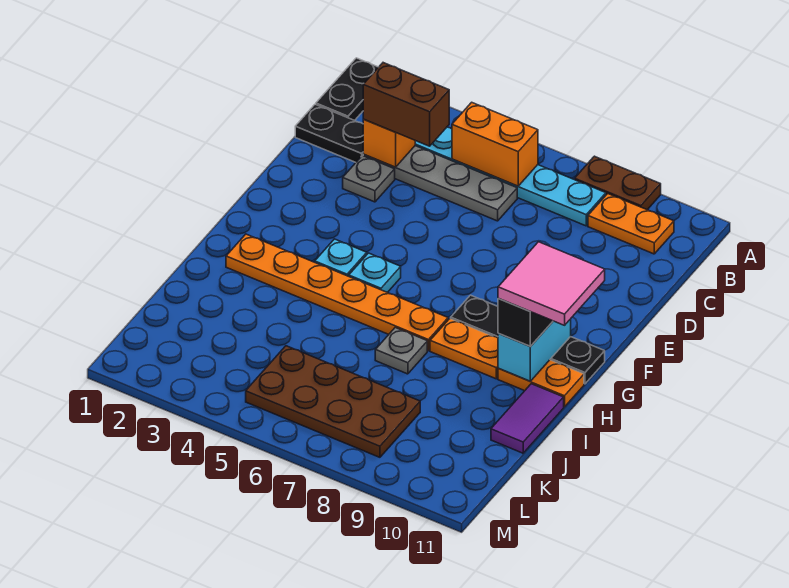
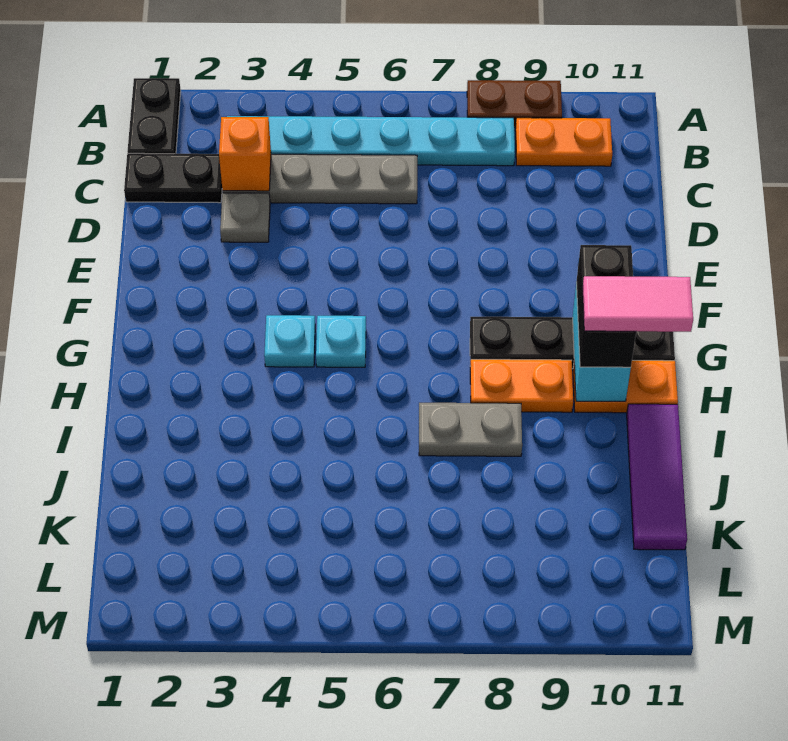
orange 1x2 brick [452,102,538,186] -> none
brown 1x2 brick [363,63,449,146] -> none
pink 2x2 tile [498,242,605,325] -> pink 1x2 tile [583,276,693,332]
orange 1x6 plate [226,234,448,351] -> none
grey 1x1 plate [375,328,427,374] -> grey 1x2 plate [419,403,522,456]
purple 1x2 tile [491,384,564,453] -> purple 1x3 tile [627,404,687,550]
brown 2x4 plate [246,346,420,457] -> none

